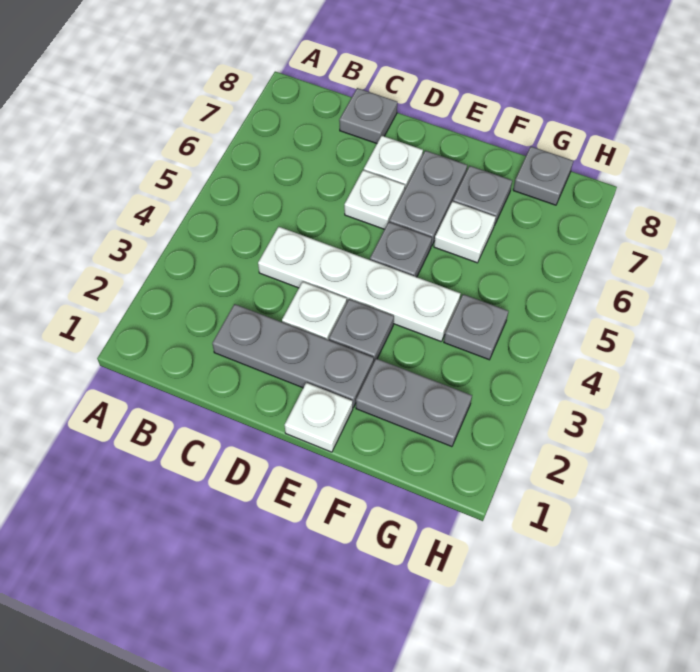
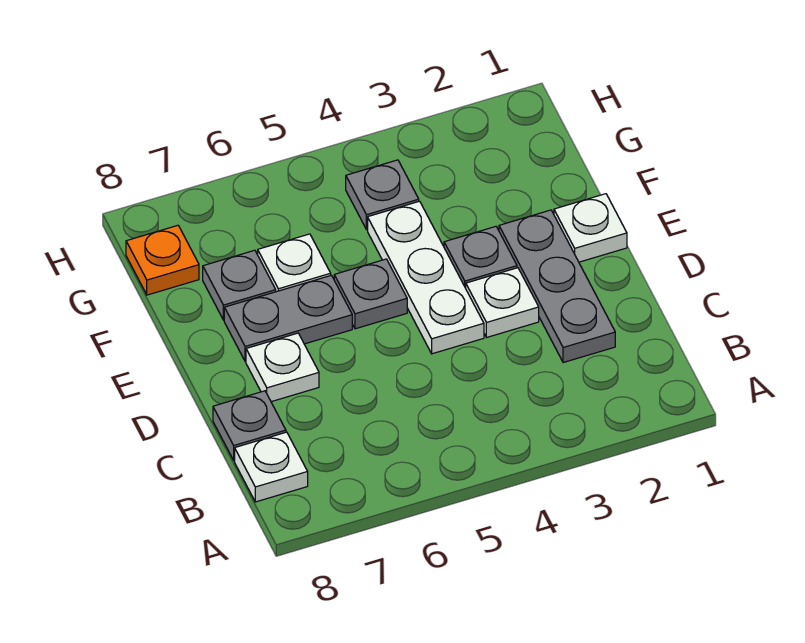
white 1x4 plate [258,227,461,341] -> white 1x3 plate [368,201,484,354]
white 1x1 plate [344,170,405,229] -> white 1x1 plate moved to [235,432,308,502]
grey 1x2 plate [356,359,472,447] -> none
grey 1x1 plate [513,147,573,205] -> orange 1x1 plate [126,225,199,295]

